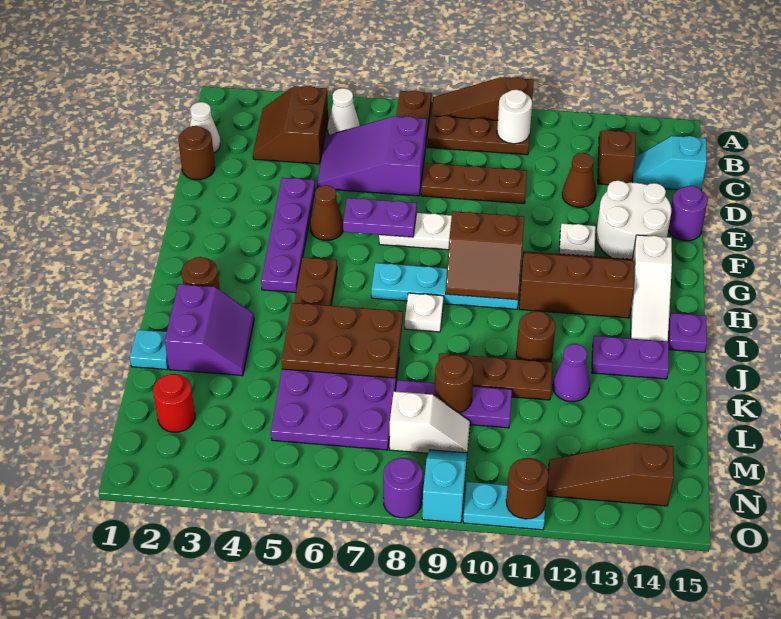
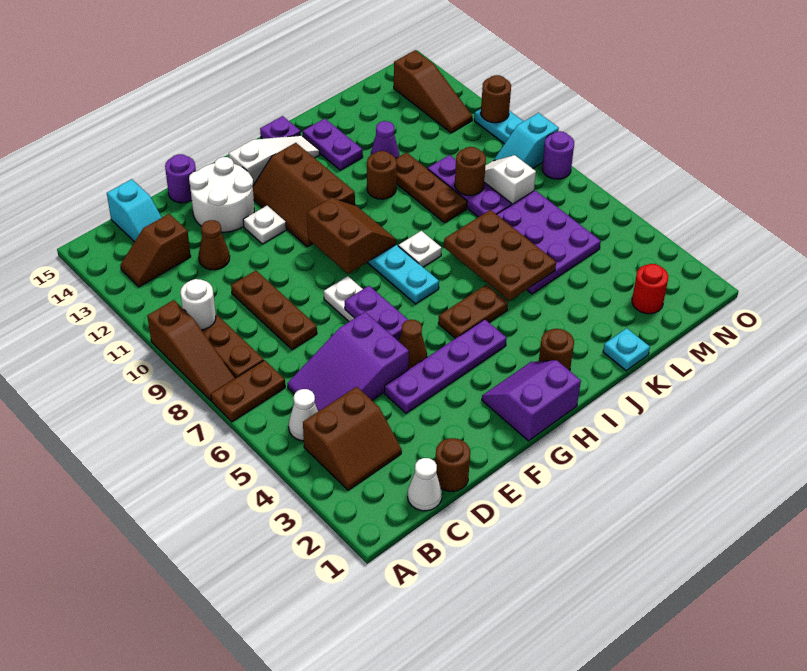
purple 2x3 slope [317,116,426,196] -> purple 2x3 slope turned to [287,312,409,412]
purple 2x2 slope [165,284,254,376] -> purple 2x2 slope moved to [482,360,581,441]

